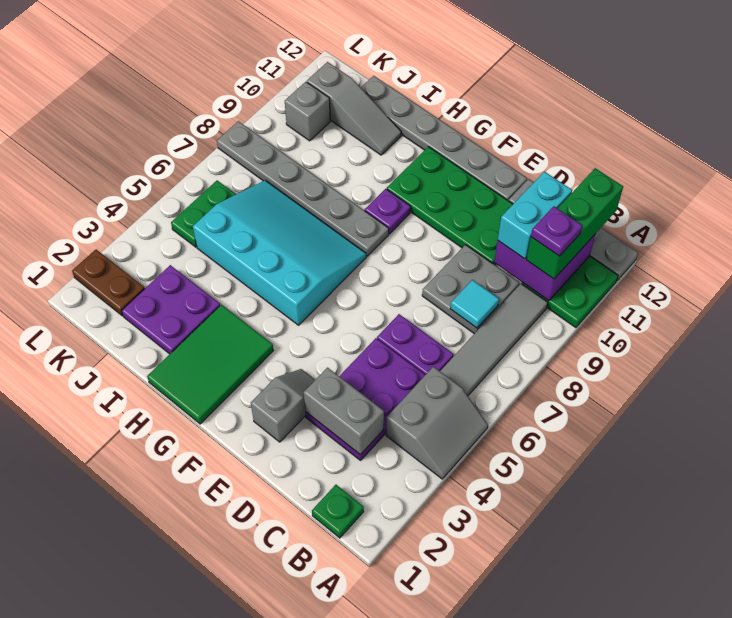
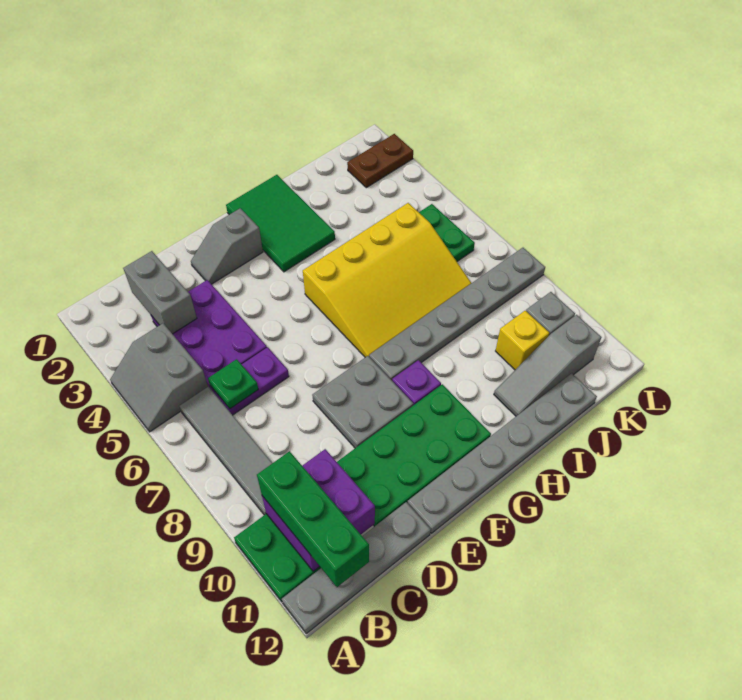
green 1x1 plate [312,485,364,538] -> green 1x1 plate moved to [208,359,258,409]
purple 1x1 plate [531,206,582,256] -> none
grey 1x2 brick [304,368,384,455] -> grey 1x2 brick turned to [123,251,197,334]
grey 2x2 plate [422,245,519,334] -> grey 2x2 plate moved to [312,356,413,448]
cyan 1x1 tile [450,280,499,328] -> none
cyan 1x2 brick [498,172,572,259] -> none
grey 1x2 slope [251,369,315,442] -> grey 1x2 slope turned to [191,208,263,284]
cyan 3x4 slope [193,180,366,325] -> yellow 3x4 slope [303,203,471,357]
purple 2x2 plate [122,265,220,354] -> none
none -> yellow 1x1 brick [496,311,549,370]

